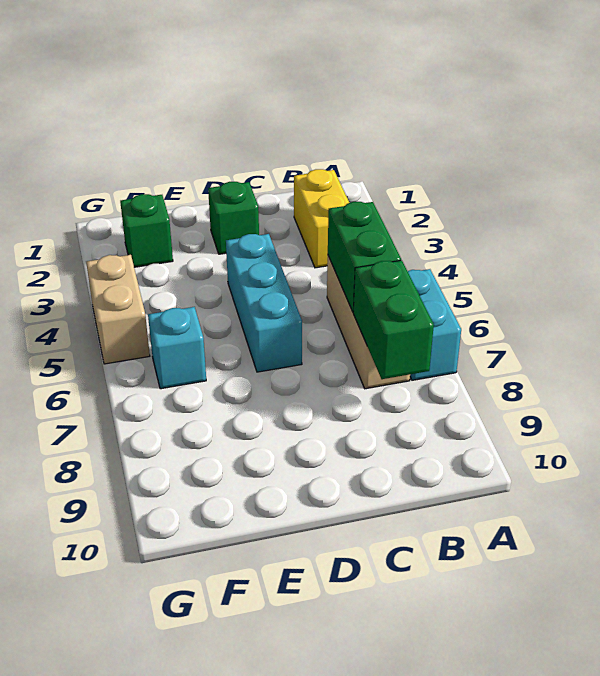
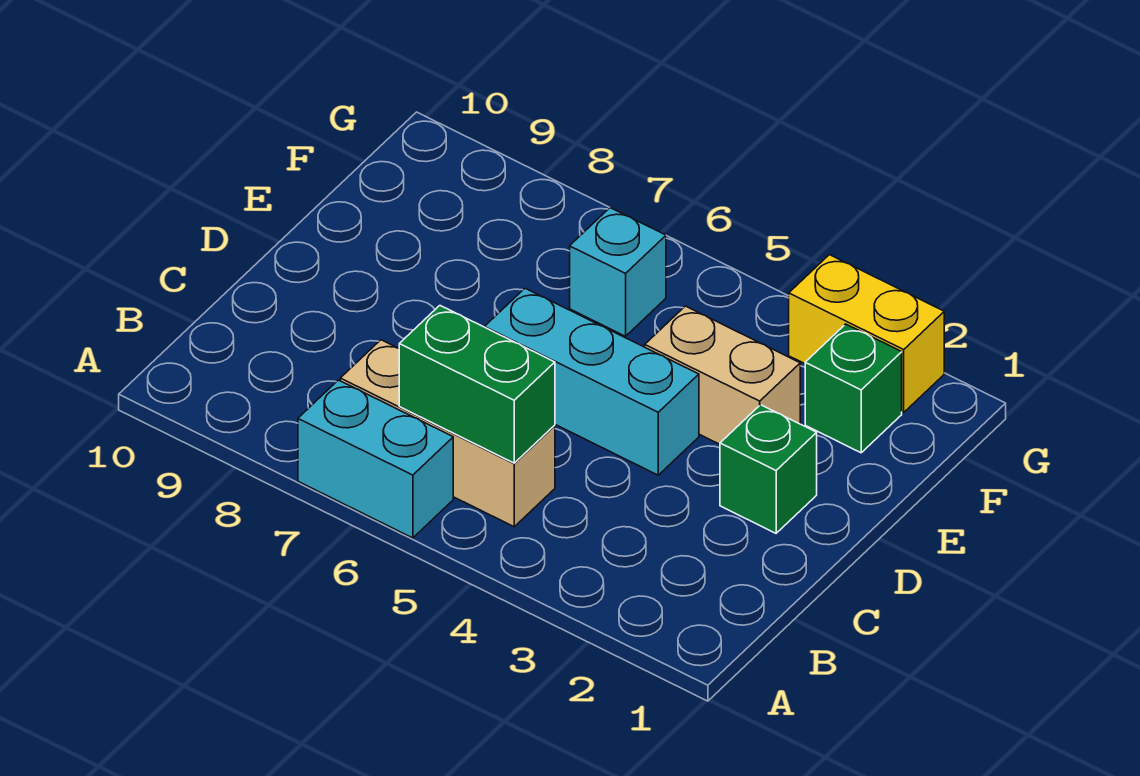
yellow 1x2 brick [294,169,349,268] -> yellow 1x2 brick moved to [789,255,944,412]
green 1x2 brick [353,260,434,379] -> none
tan 1x2 brick [86,255,150,364] -> tan 1x2 brick moved to [645,306,800,444]

